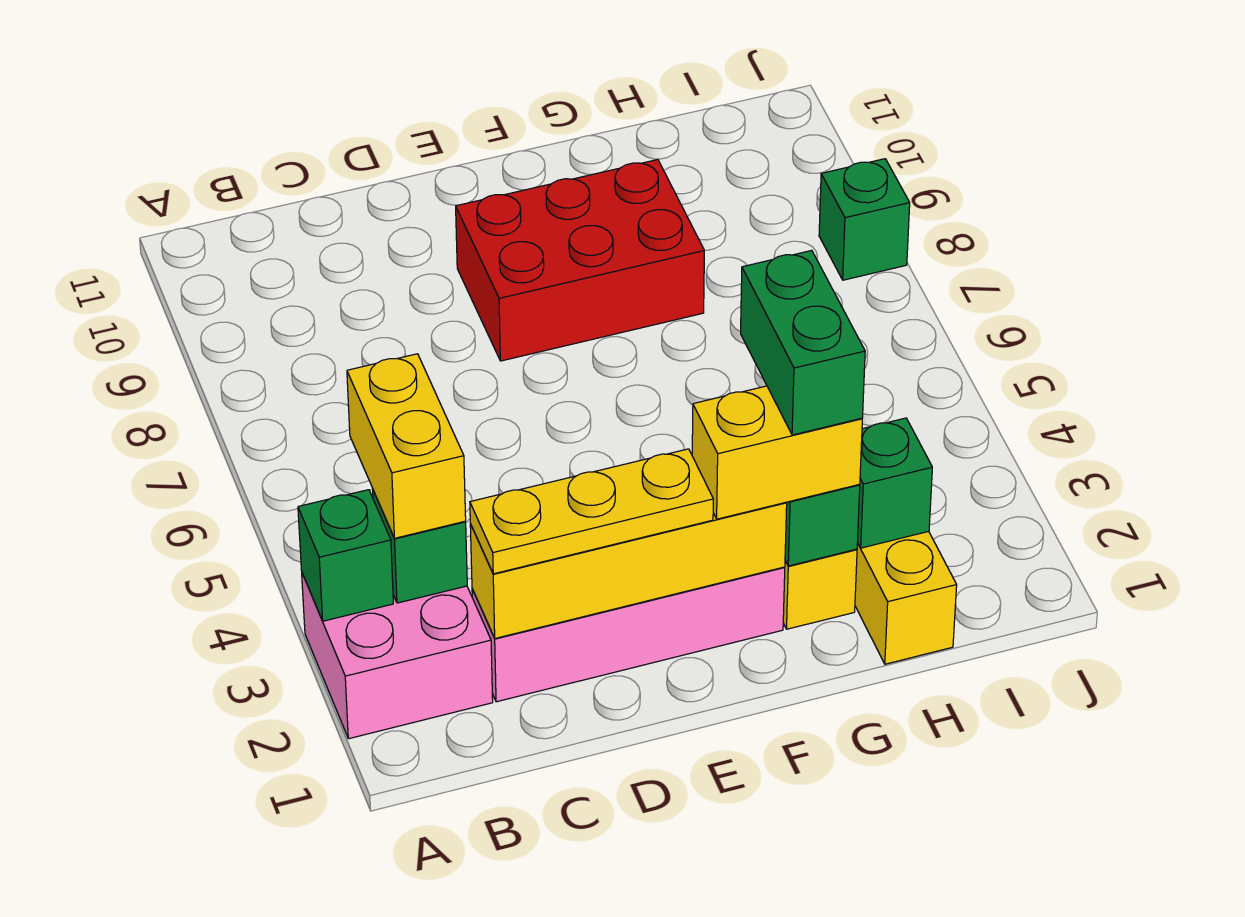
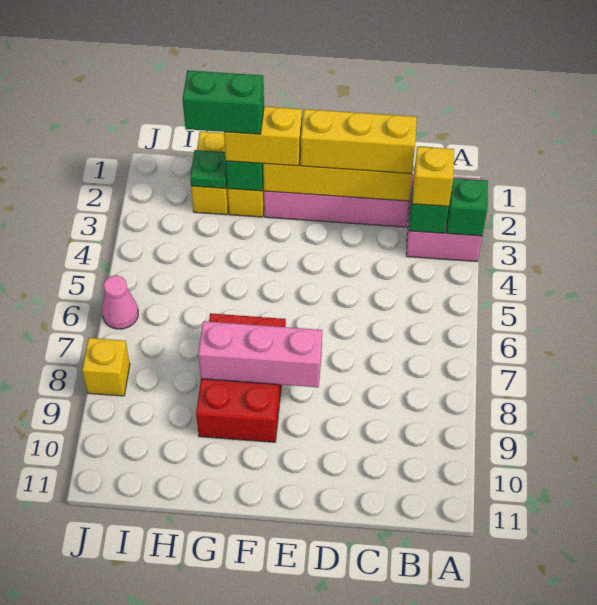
yellow 1x2 brick [347,354,466,538] -> yellow 1x1 brick [412,146,454,206]
yellow 1x3 plate [470,449,713,574] -> yellow 1x3 brick [301,109,417,174]
red 2x3 brick [456,160,704,361] -> red 2x3 brick turned to [196,313,286,442]
none -> pink 1x3 brick [198,321,322,387]
green 1x2 brick [741,250,865,435] -> green 1x2 brick turned to [183,71,264,134]
green 1x1 brick [858,418,932,548] -> green 1x1 plate [190,150,227,188]
none -> pink 1x1 cone [102,275,138,329]
green 1x1 brick [819,159,910,280] -> yellow 1x1 brick [82,338,130,396]

